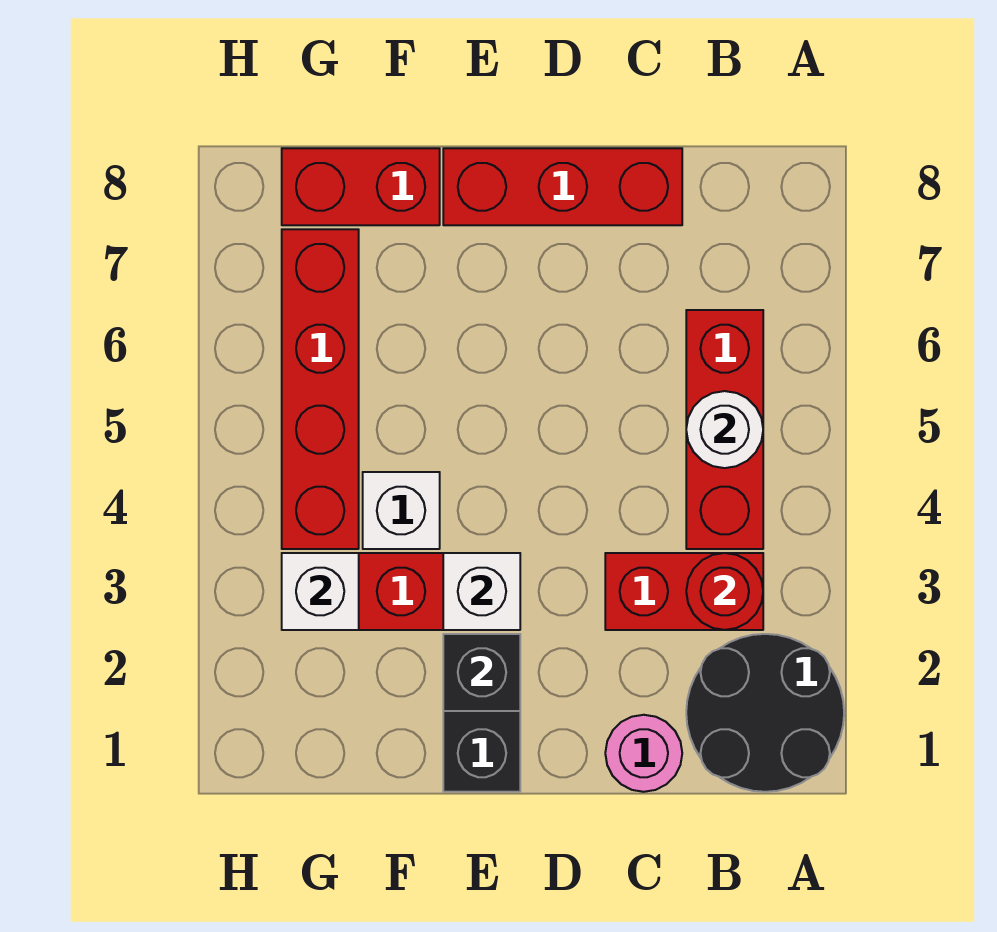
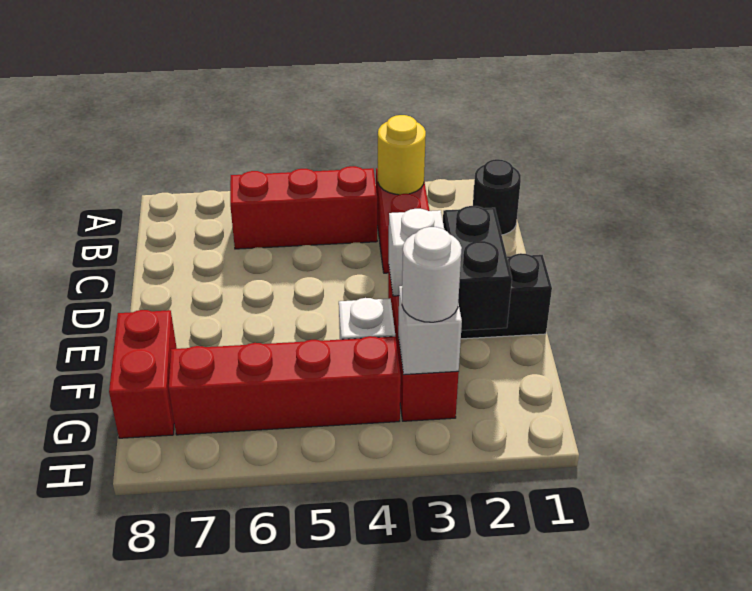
black 2x2 round brick [686,634,844,792] -> black 1x1 round brick [473,159,521,235]
red 1x1 round brick [686,553,763,630] -> yellow 1x1 round brick [378,115,426,195]
white 1x1 round brick [686,391,763,468] -> white 1x1 round brick moved to [402,227,462,322]
pink 1x1 round brick [605,715,682,792] -> none
red 1x3 brick [443,148,682,225] -> none
black 1x1 brick [443,634,520,711] -> black 1x2 brick [443,206,512,330]

